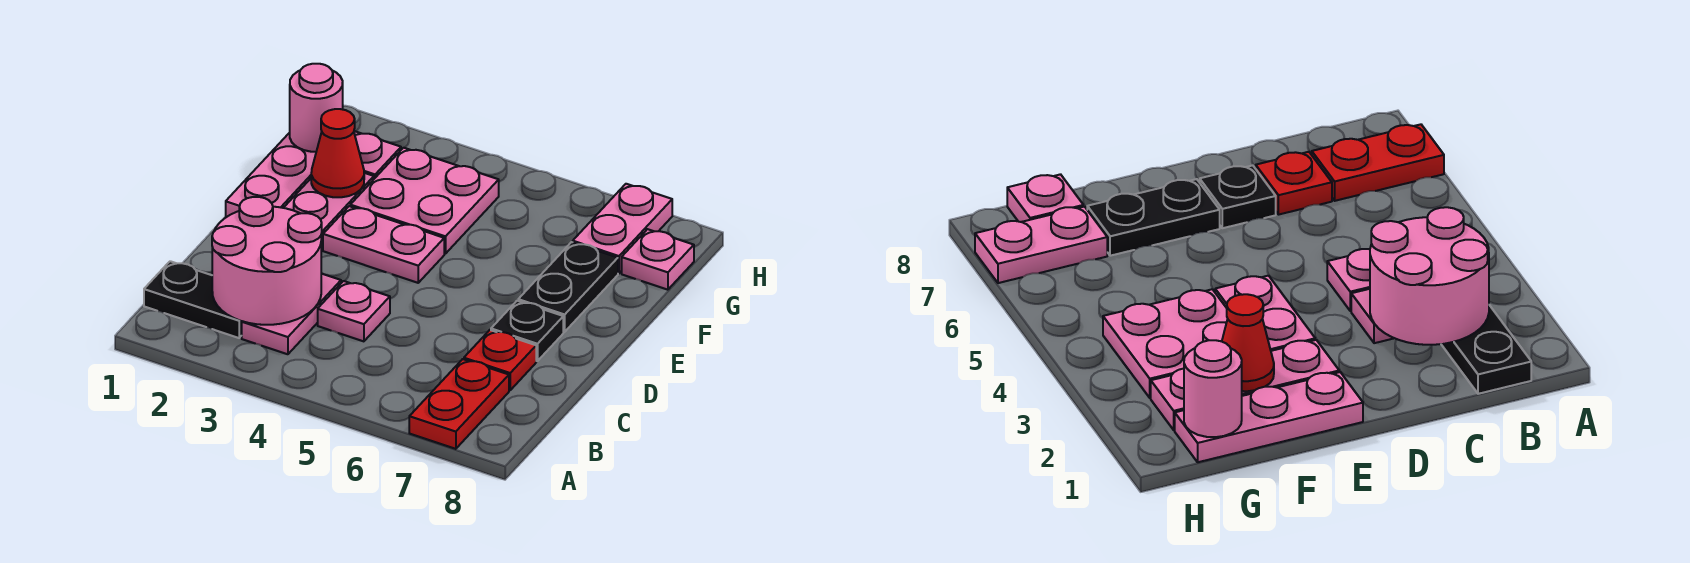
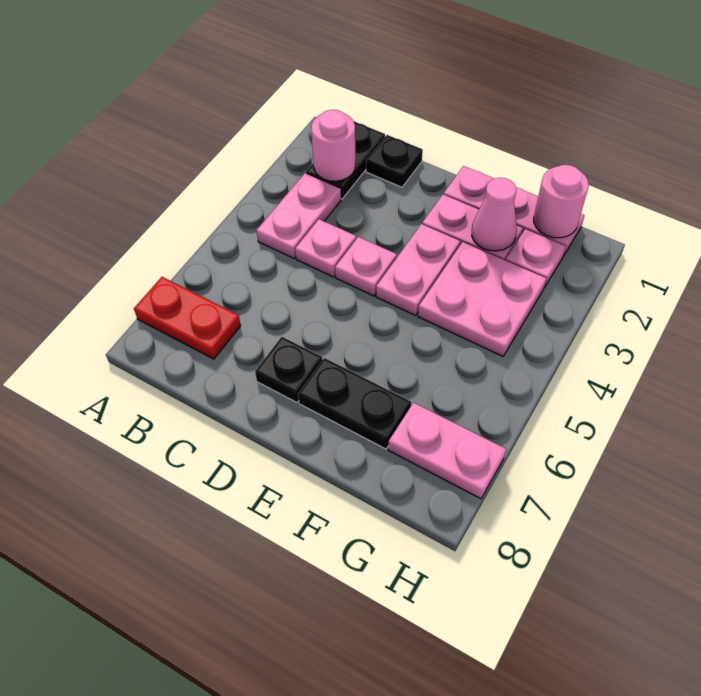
pink 2x2 round brick [212,197,322,325] -> pink 1x1 round brick [311,110,356,181]
pink 1x2 plate [242,274,341,354] -> pink 1x2 plate turned to [256,173,341,258]
none -> black 1x1 plate [366,135,423,187]
red 1x1 plate [464,330,536,390] -> none
red 1x1 cone [311,109,364,197] -> pink 1x1 cone [472,178,517,251]
pink 1x1 plate [622,229,694,290] -> pink 1x1 plate moved to [335,237,397,296]

